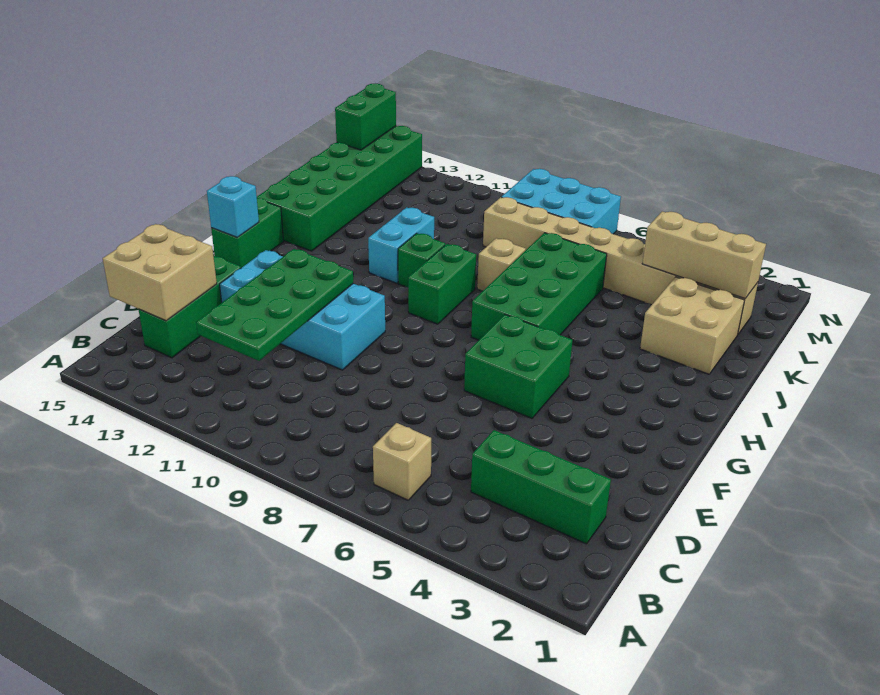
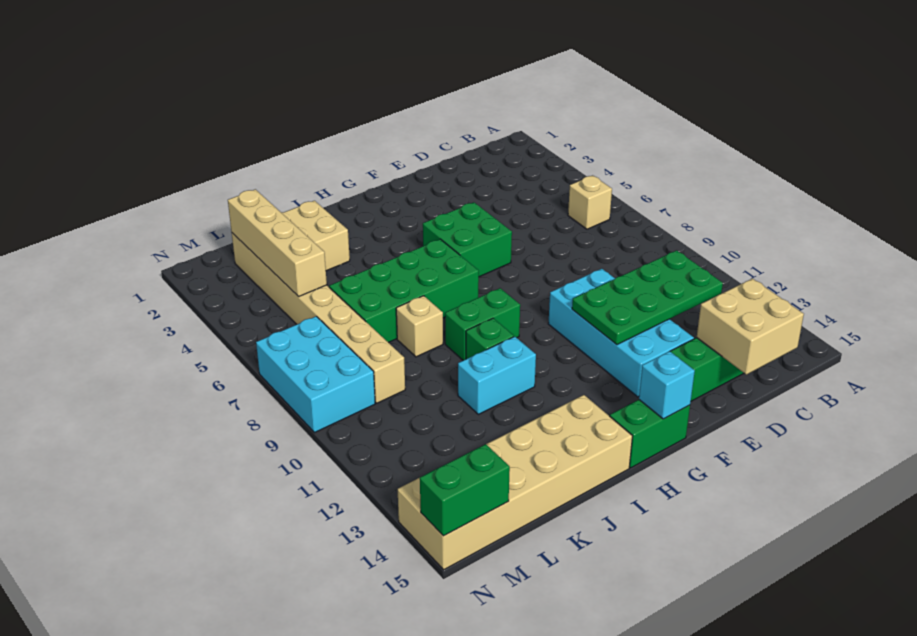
green 1x3 brick [471,430,611,544] -> none
green 2x6 brick [257,126,422,251] -> tan 2x6 brick [398,395,632,570]
tan 1x3 brick [642,211,766,298] -> tan 1x4 brick [228,189,327,297]

